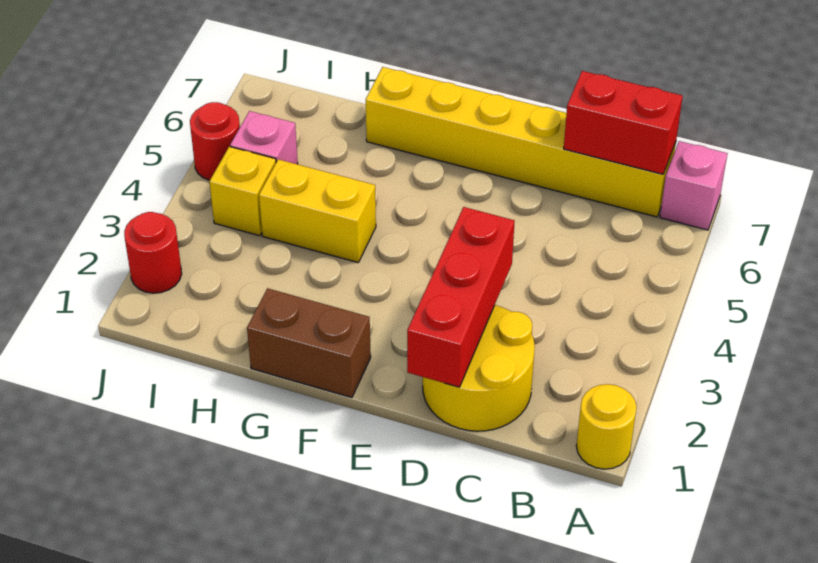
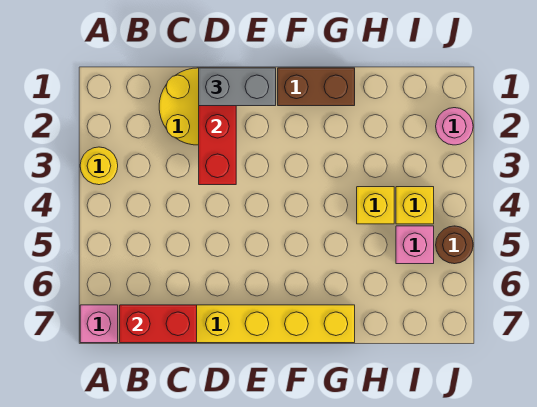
yellow 1x1 round brick [576,384,637,469] -> yellow 1x1 round brick moved to [80,147,118,185]
none -> grey 1x2 brick [199,68,276,106]
yellow 1x2 brick [259,159,376,262] -> yellow 1x1 brick [357,187,394,224]
red 1x1 round brick [124,212,182,293] -> pink 1x1 round brick [436,108,473,145]
red 1x1 round brick [190,102,240,180] -> brown 1x1 round brick [436,226,473,264]

